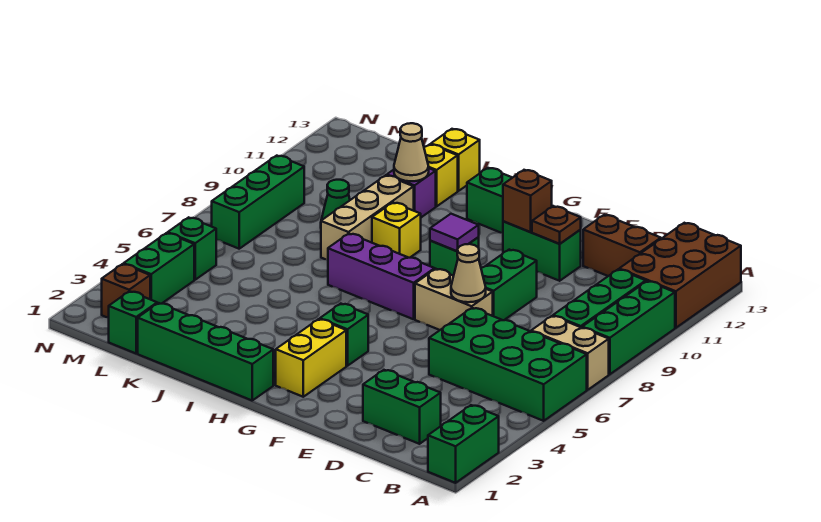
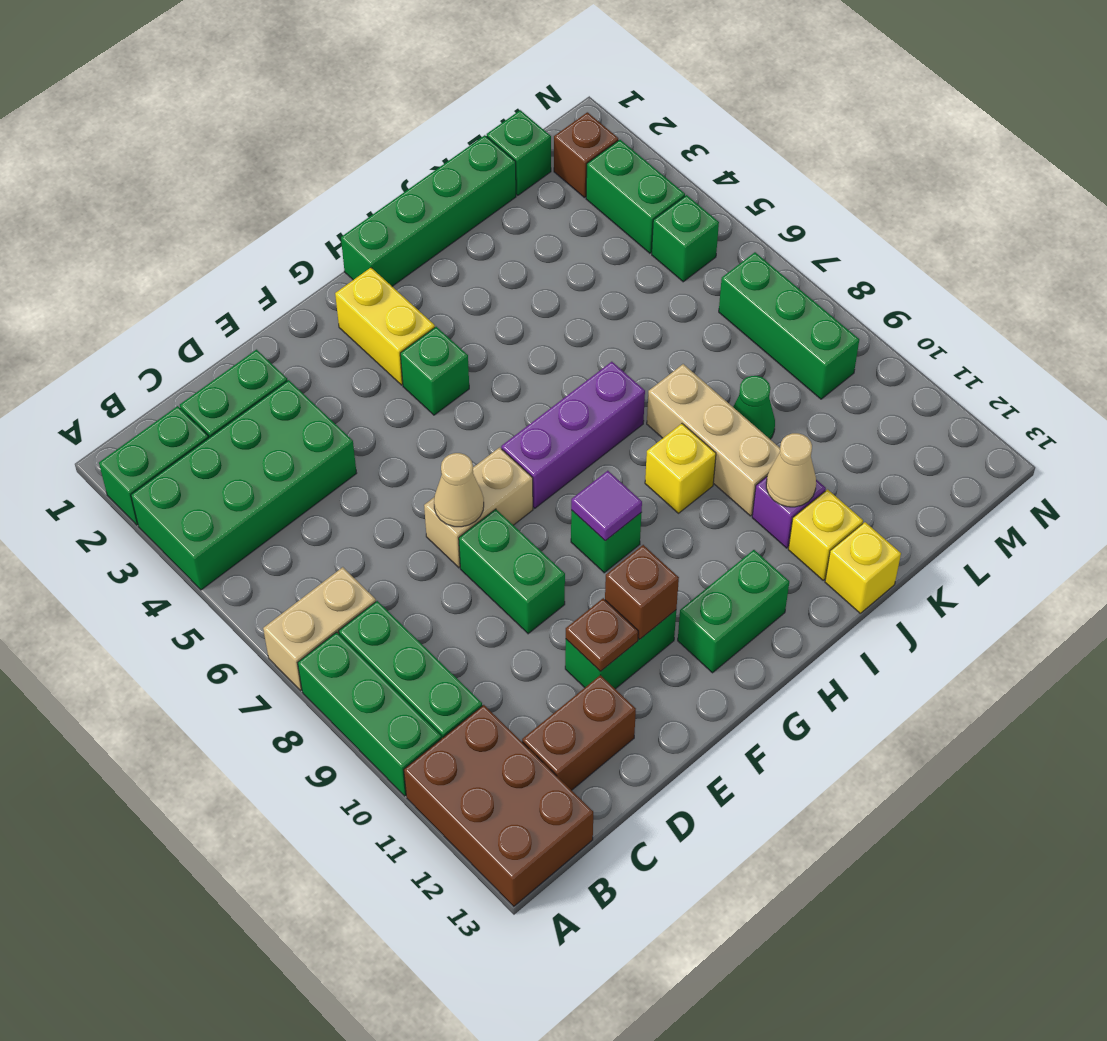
green 1x2 brick [428,405,499,483] -> green 1x2 brick turned to [99,406,209,525]
green 2x4 brick [429,308,587,421] -> green 2x4 brick moved to [131,380,357,590]

